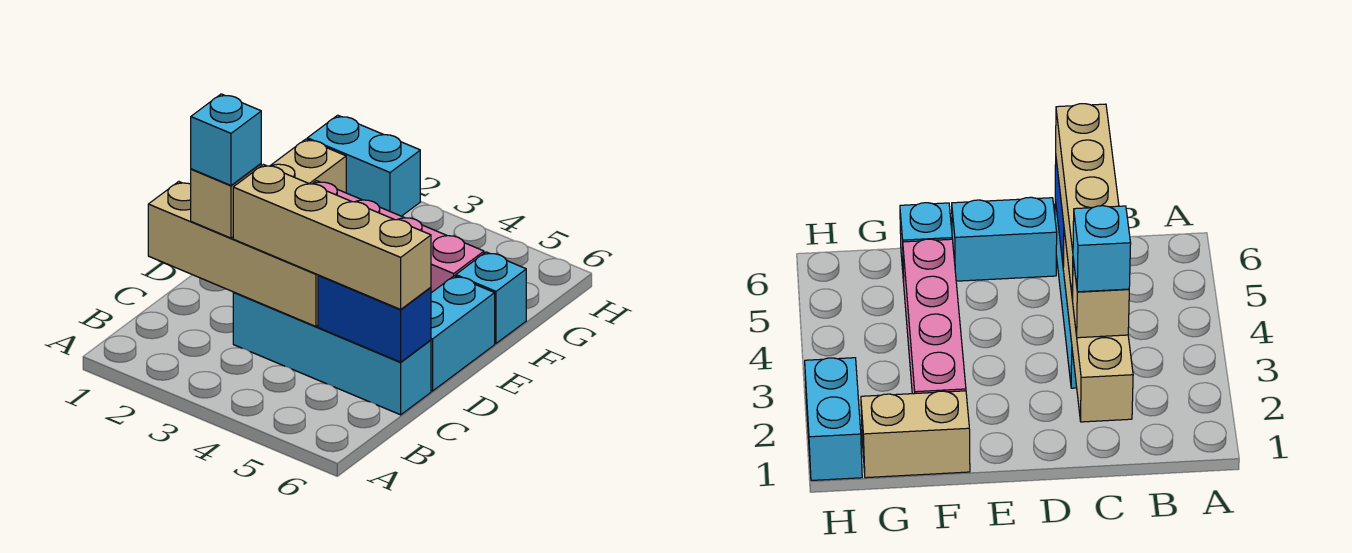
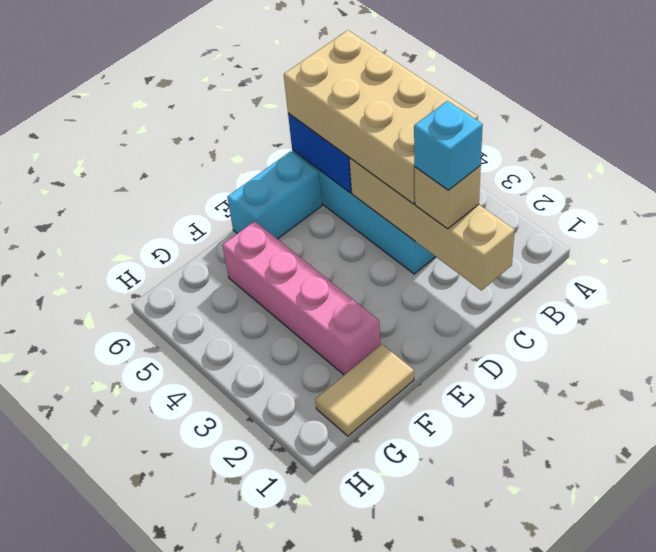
tan 1x4 brick [233,165,431,309] -> tan 2x4 brick [284,30,478,204]
tan 1x2 brick [270,139,346,193] -> tan 1x2 tile [315,344,414,436]
cyan 1x1 brick [456,252,526,343] -> none
cyan 1x2 brick [307,115,420,216] -> none

